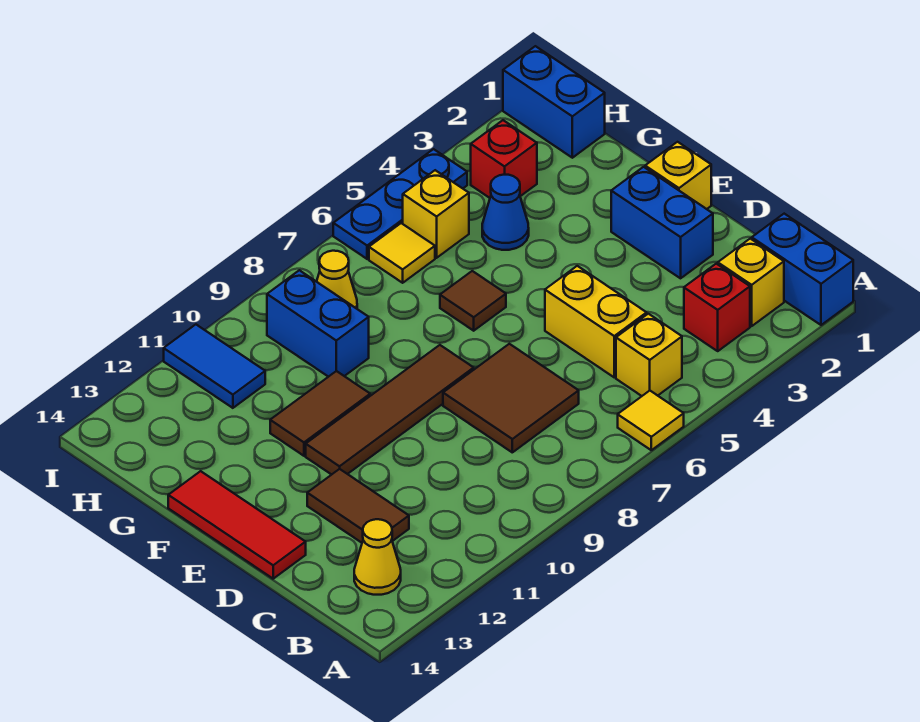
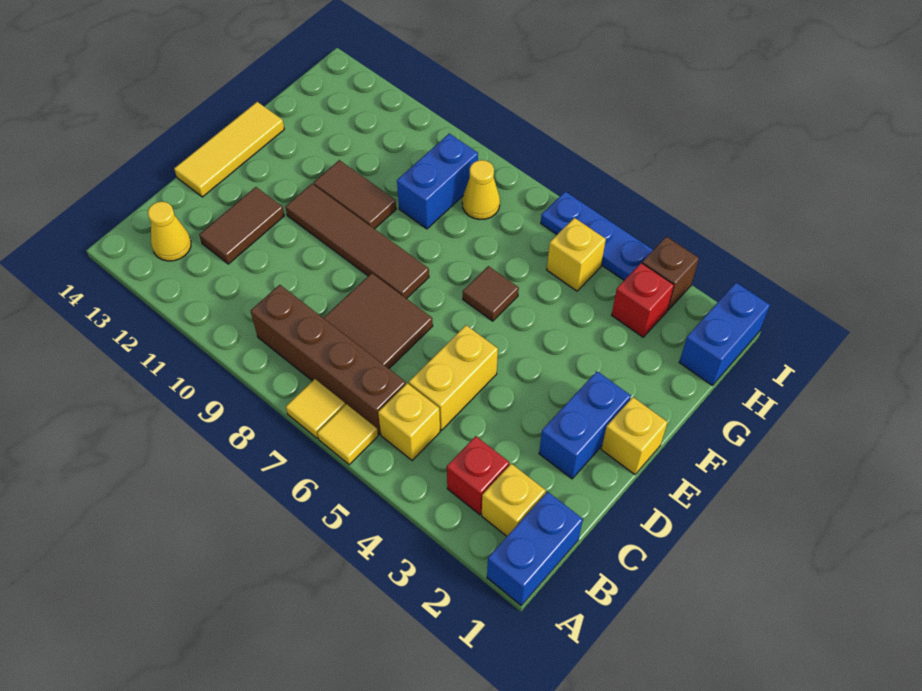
none -> brown 1x4 brick [251,285,406,434]
red 1x3 tile [168,471,306,579] -> yellow 1x3 tile [174,102,284,197]
blue 1x1 cone [482,175,529,250] -> none
yellow 1x1 tile [369,223,435,283] -> yellow 1x1 tile moved to [286,379,345,438]
blue 1x2 tile [164,325,265,408] -> none
none -> brown 1x1 brick [642,237,699,310]

